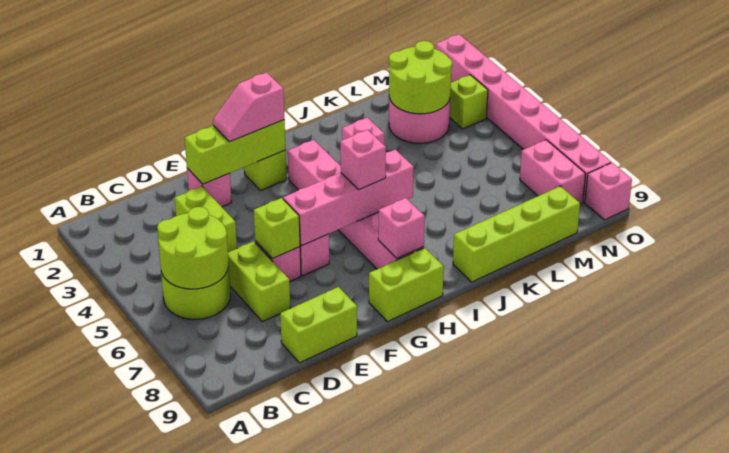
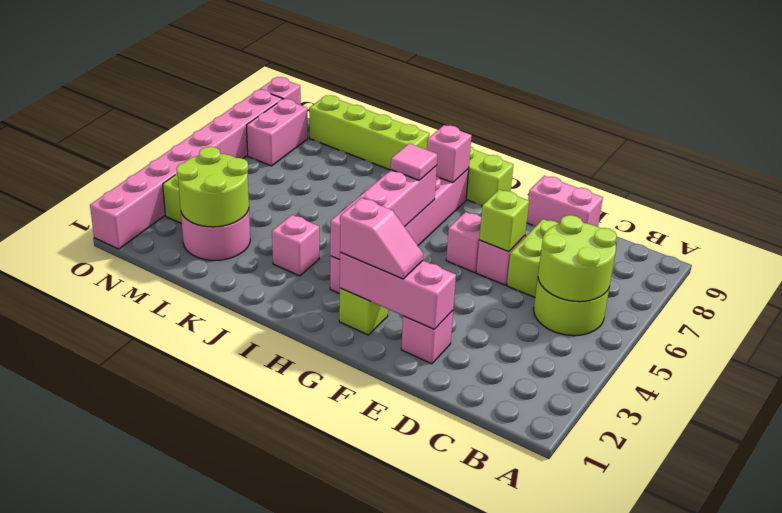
lime 1x2 brick [175,186,237,252] -> none
lime 1x2 brick [280,287,357,363] -> pink 1x2 brick [527,176,603,227]
lime 1x3 brick [185,120,286,184] -> pink 1x3 brick [340,252,456,329]
pink 1x4 brick [283,150,414,246] -> pink 1x4 brick turned to [330,166,437,260]
pink 1x1 brick [340,130,386,190] -> pink 1x1 tile [391,143,437,180]

